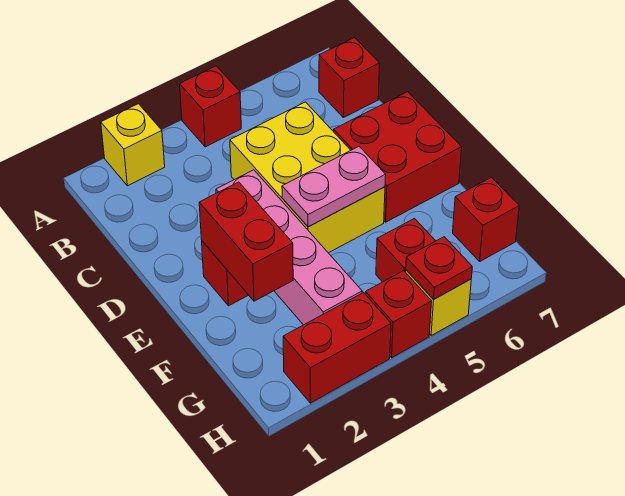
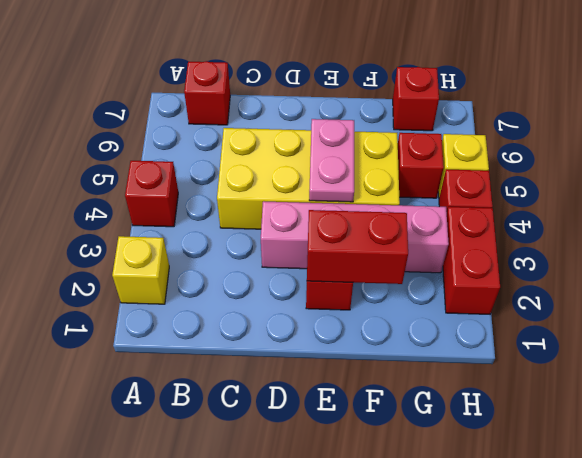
yellow 2x3 brick [230,102,385,253] -> yellow 2x4 brick [217,128,400,229]
red 2x2 brick [334,92,462,222] -> none
red 1x1 plate [406,237,472,299] -> none

